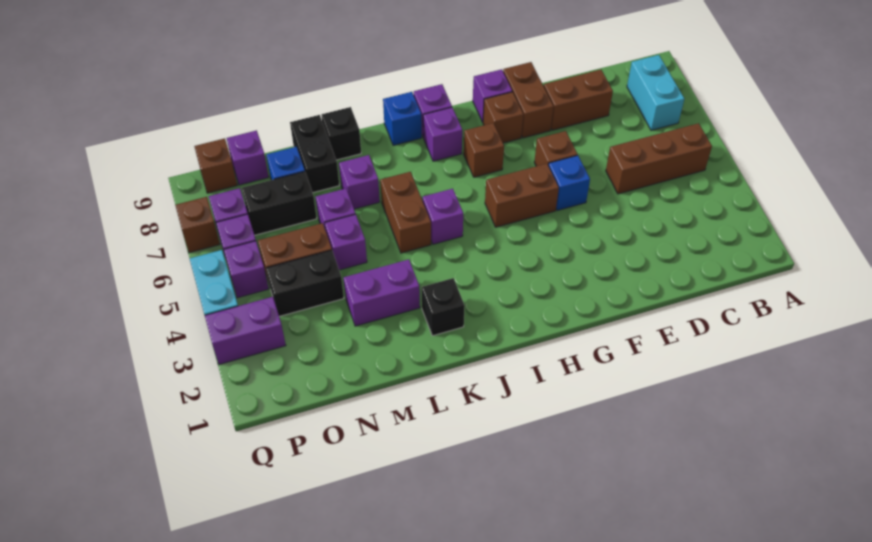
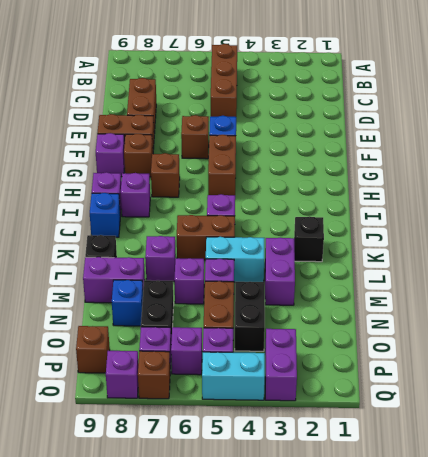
cyan 1x2 brick [627,55,684,130] -> cyan 1x2 brick moved to [206,237,264,282]
black 1x2 brick [290,115,339,193] -> purple 1x2 brick [83,257,145,303]
purple 1x1 brick [227,130,269,185] -> purple 1x1 brick moved to [106,351,138,398]

